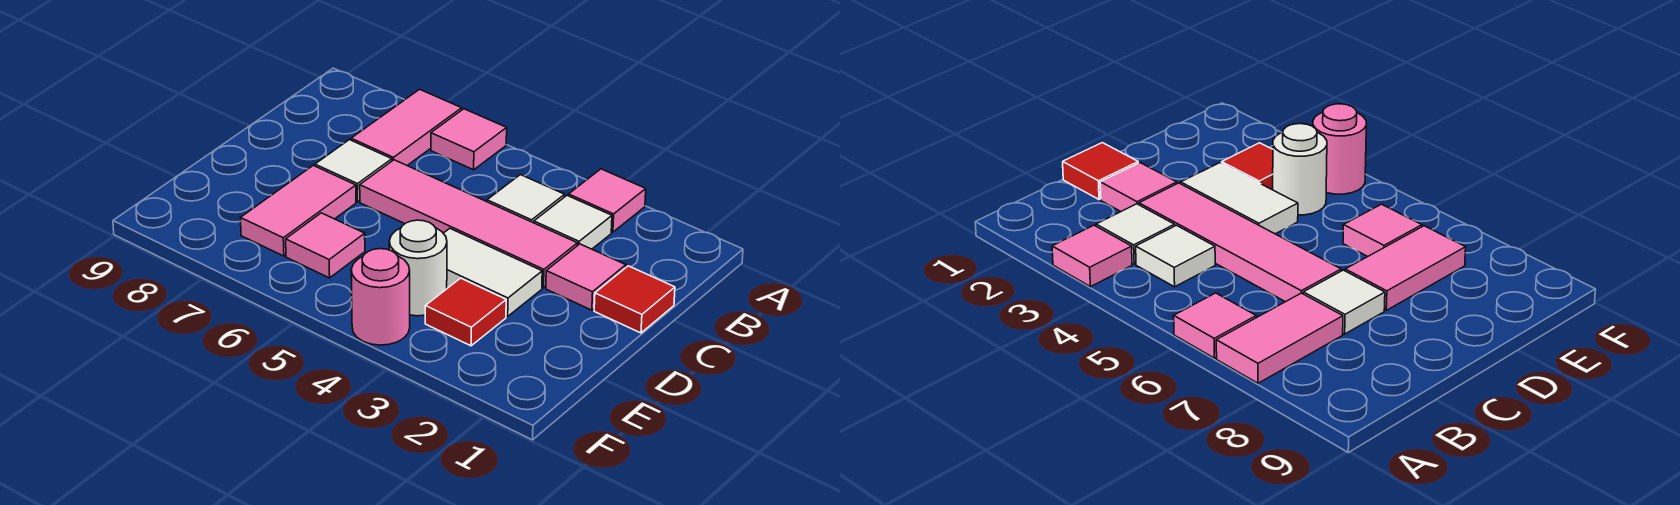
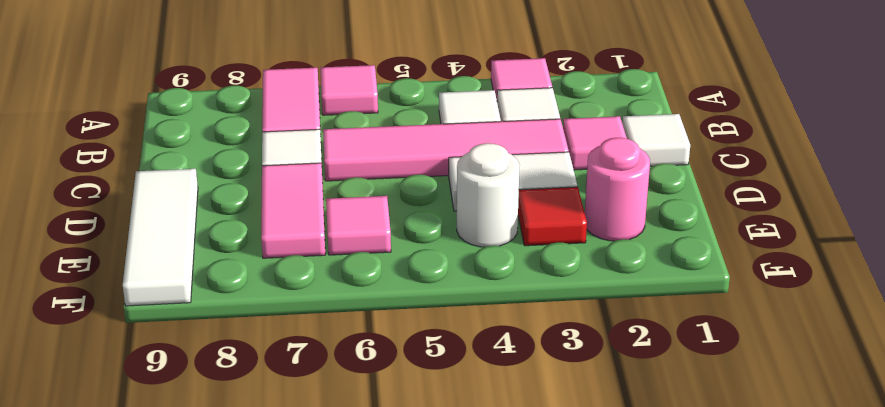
red 1x1 tile [594,266,675,333] -> white 1x1 tile [622,114,690,166]
none -> white 1x3 tile [123,169,198,306]
pink 1x1 round brick [351,249,410,345] -> pink 1x1 round brick moved to [585,138,650,241]

